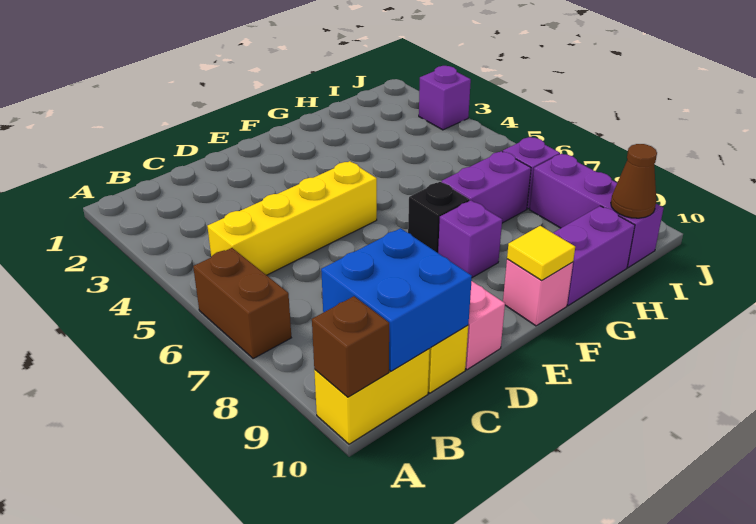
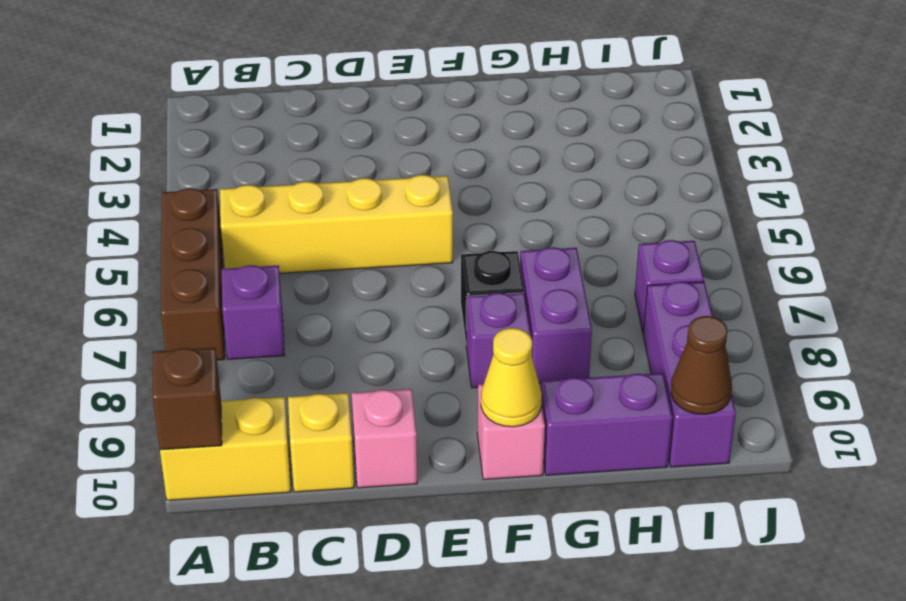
brown 1x2 brick [193,248,291,359] -> brown 1x3 brick [161,188,225,360]
blue 2x2 brick [321,228,472,371] -> none
yellow 1x1 tile [507,226,575,280] -> yellow 1x1 cone [481,328,542,427]
purple 1x2 brick [442,151,531,223] -> purple 1x2 brick turned to [520,247,592,384]
purple 1x1 brick [419,66,471,130] -> purple 1x1 brick moved to [222,265,284,359]

